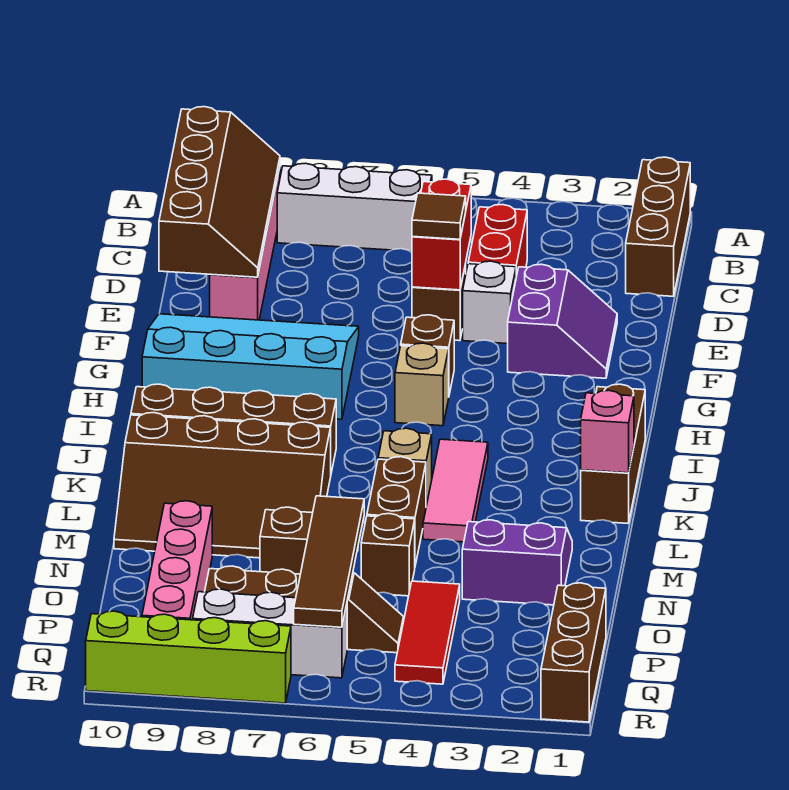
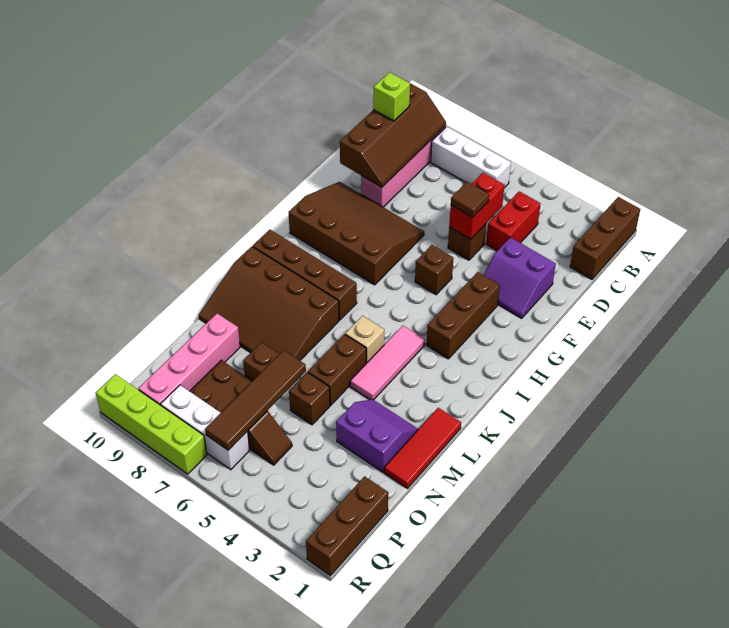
none -> lime 1x1 brick [373,72,410,121]
purple 2x2 slope [508,264,617,378] -> purple 2x2 slope turned to [484,237,556,318]
white 1x1 brick [463,261,516,344] -> none
cyan 3x4 slope [142,314,359,419] -> brown 3x4 slope [289,182,424,285]
tan 1x1 brick [395,343,449,426] -> none
brown 1x3 brick [581,384,645,523] -> brown 1x3 brick moved to [426,272,500,359]
pink 1x1 brick [581,390,634,473] -> none
red 1x3 tile [395,581,460,684] -> red 1x3 tile moved to [384,408,461,488]

